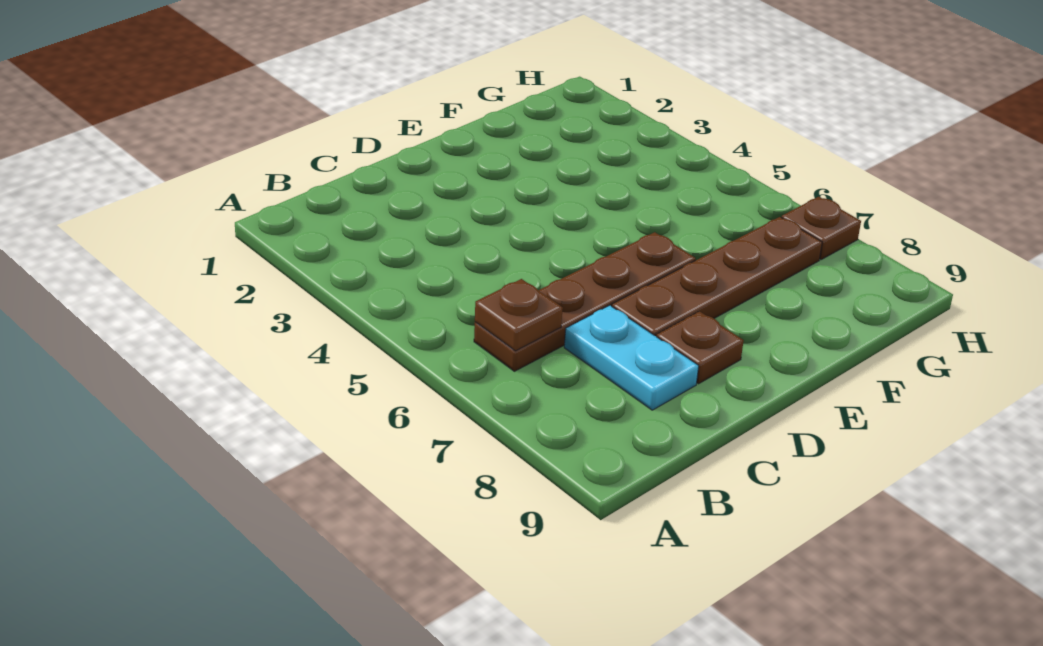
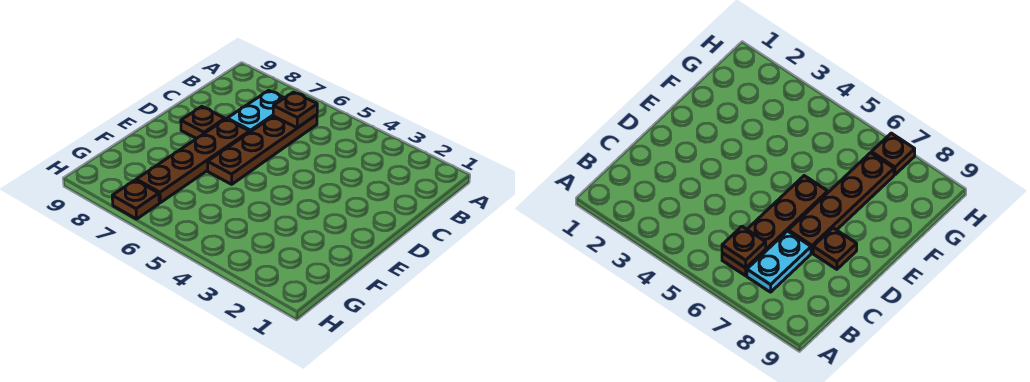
cyan 1x2 plate [564,305,699,410] -> cyan 1x2 plate turned to [227,90,284,132]

